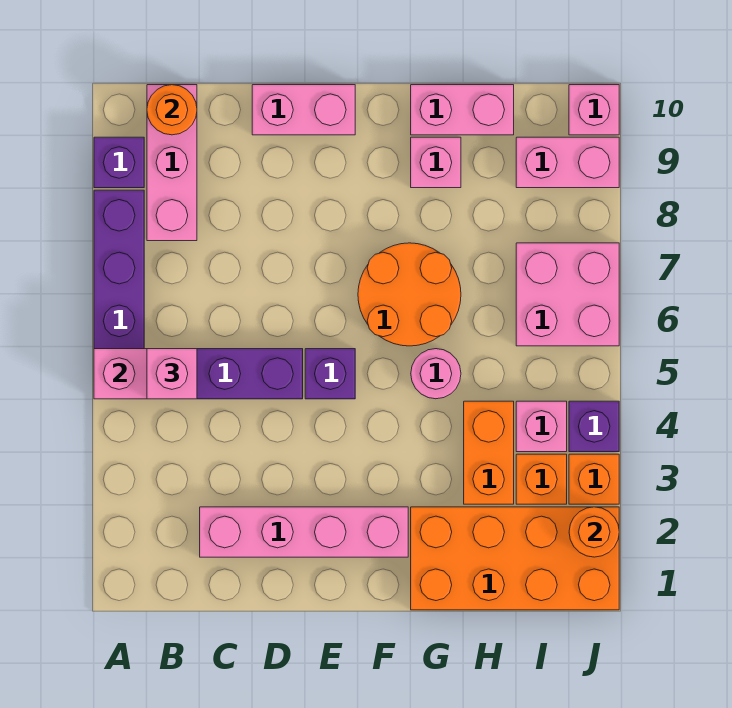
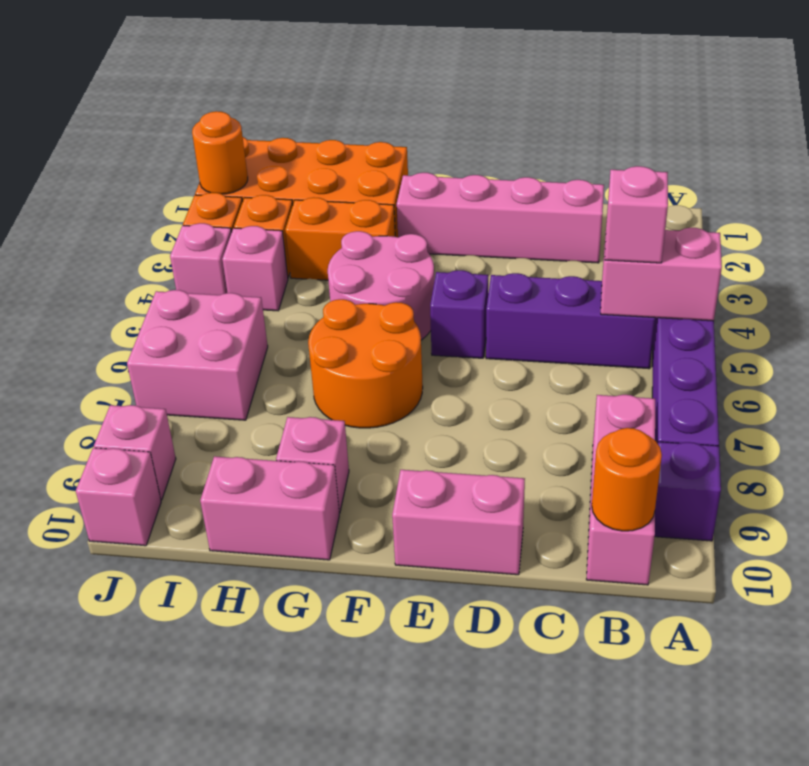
pink 1x1 round brick [411,349,461,399] -> pink 2x2 round brick [328,231,434,340]
orange 1x2 brick [464,401,514,504] -> orange 1x2 brick turned to [285,197,395,280]
pink 1x2 brick [516,137,619,188] -> pink 1x1 brick [94,405,176,500]
purple 1x1 brick [569,401,619,452] -> pink 1x1 brick [170,223,232,295]

